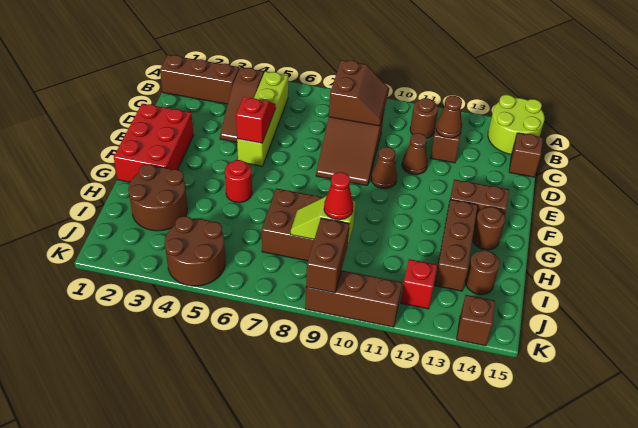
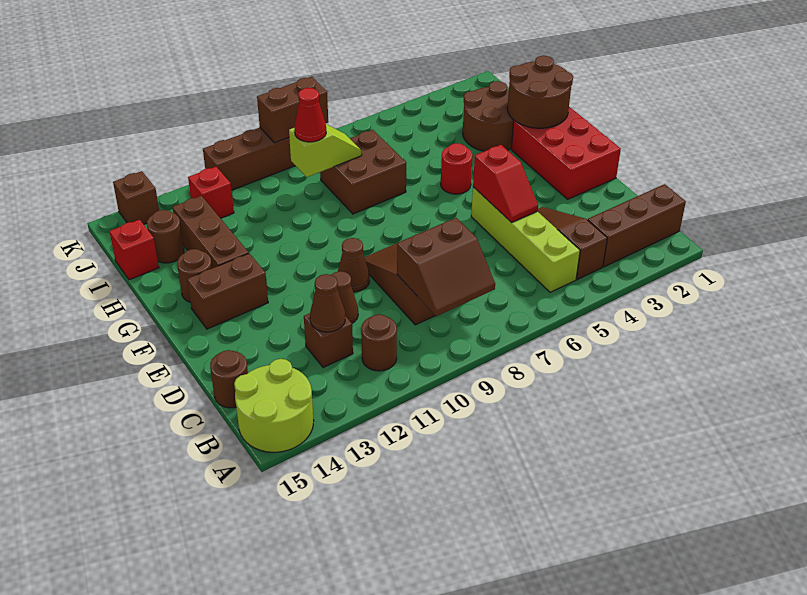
brown 2x2 slope [329,60,389,126] -> brown 2x2 slope turned to [397,218,495,316]
brown 1x1 brick [509,133,543,177] -> brown 1x1 round brick [210,350,248,408]
none -> red 1x1 brick [110,219,159,280]
brown 2x2 round brick [165,216,225,286] -> brown 2x2 round brick moved to [507,56,573,128]
brown 1x2 brick [306,218,350,293] -> brown 1x2 brick turned to [257,77,328,143]

